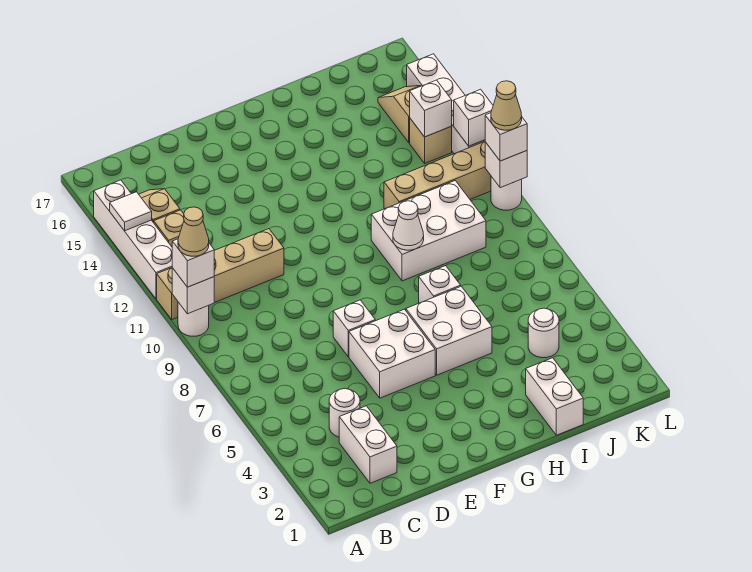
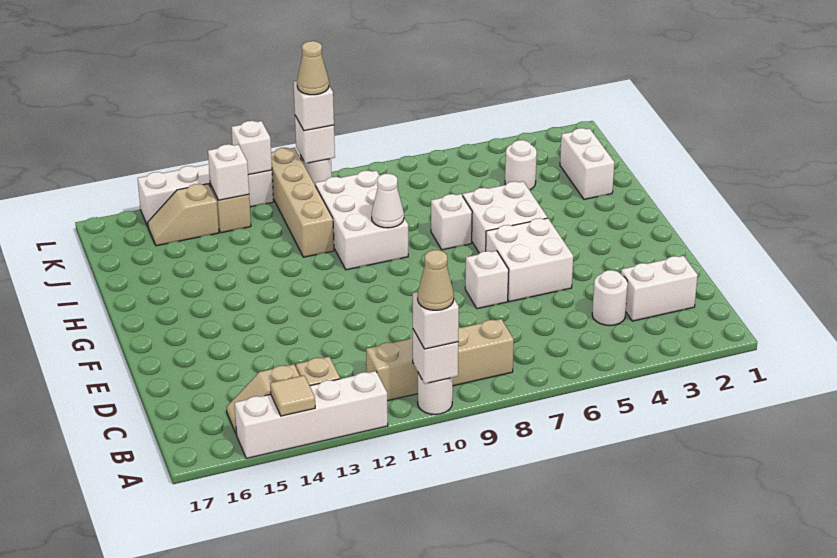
tan 1x4 brick [157,229,284,320] -> tan 1x4 brick turned to [366,319,514,401]
white 1x1 tile [110,192,152,231] -> tan 1x1 tile [270,375,315,416]
white 1x2 brick [526,358,583,435] -> white 1x2 brick turned to [560,128,614,199]

